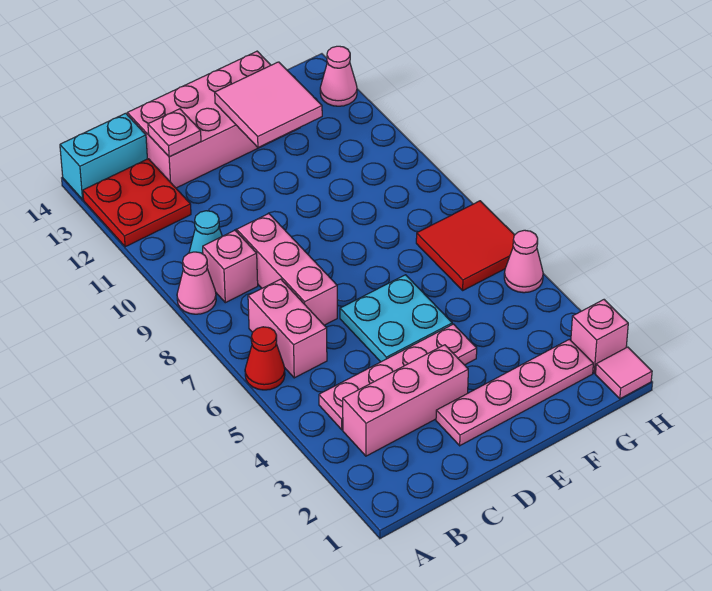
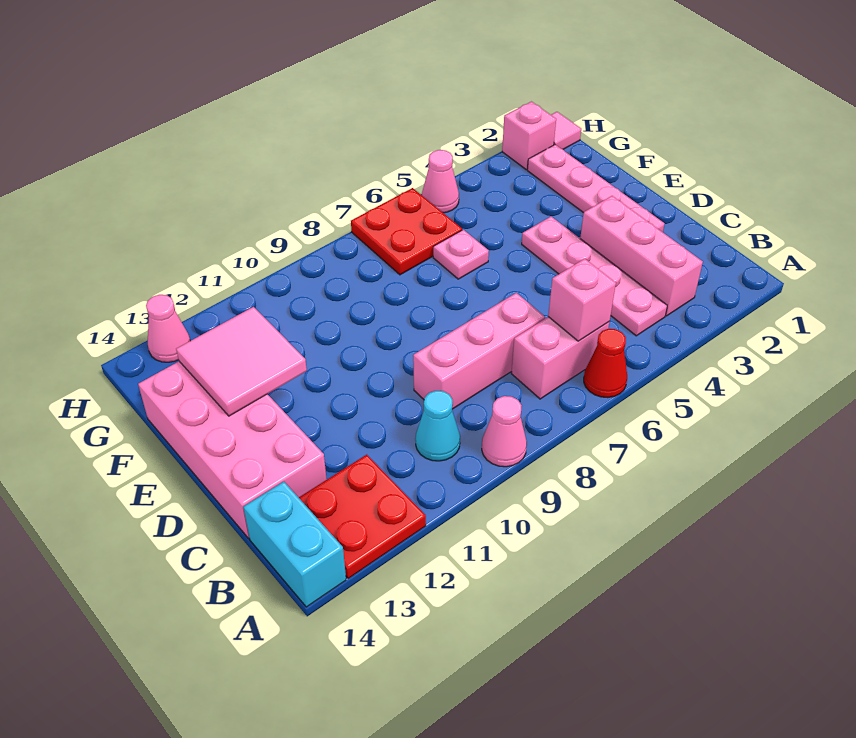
pink 1x1 brick [203,230,258,303] -> pink 1x1 brick moved to [548,259,616,341]
pink 1x1 plate [148,109,201,157] -> pink 1x1 plate moved to [433,230,489,279]
cyan 2x2 plate [340,275,452,362] -> none
red 2x2 tile [416,201,514,290] -> red 2x2 plate [351,188,462,275]

